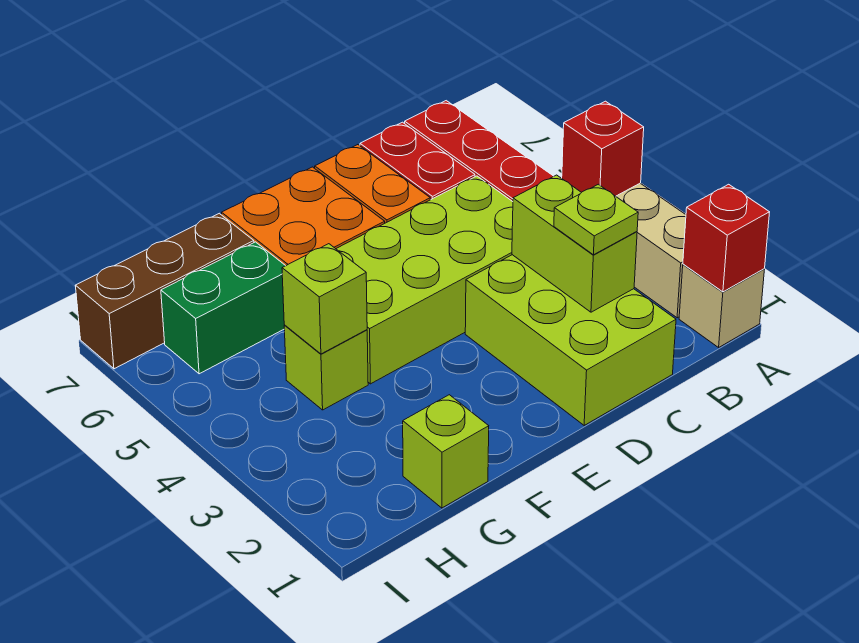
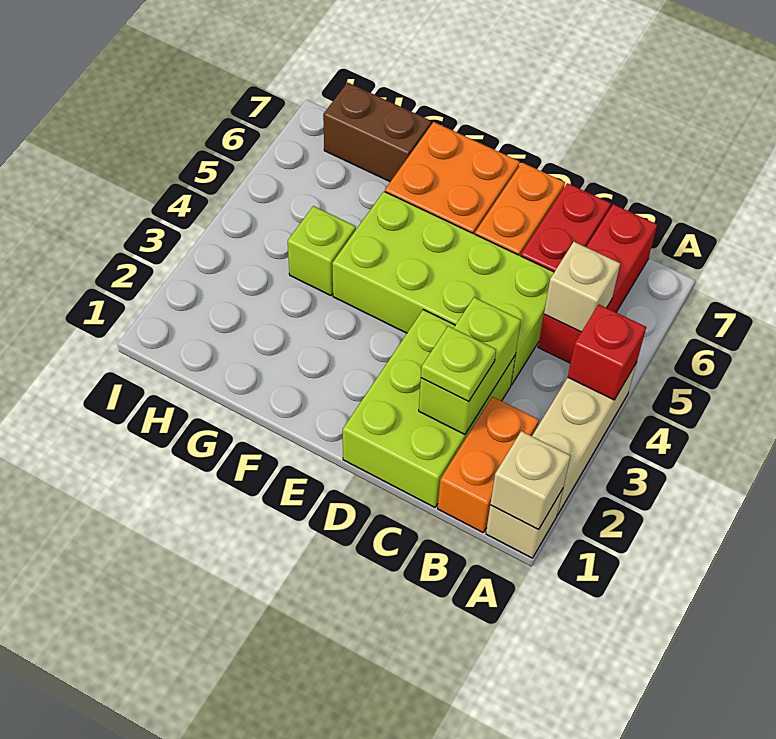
red 1x1 brick [683,184,770,292] -> tan 1x1 brick [490,431,570,530]
none -> orange 1x2 brick [438,397,539,533]
none -> tan 1x1 brick [544,242,620,332]
lime 1x1 brick [403,395,489,508] -> none
lime 1x1 brick [282,244,367,354] -> none
green 1x2 brick [161,242,285,374] -> none
brown 1x3 brick [75,213,254,369] -> brown 1x2 brick [323,83,431,182]

